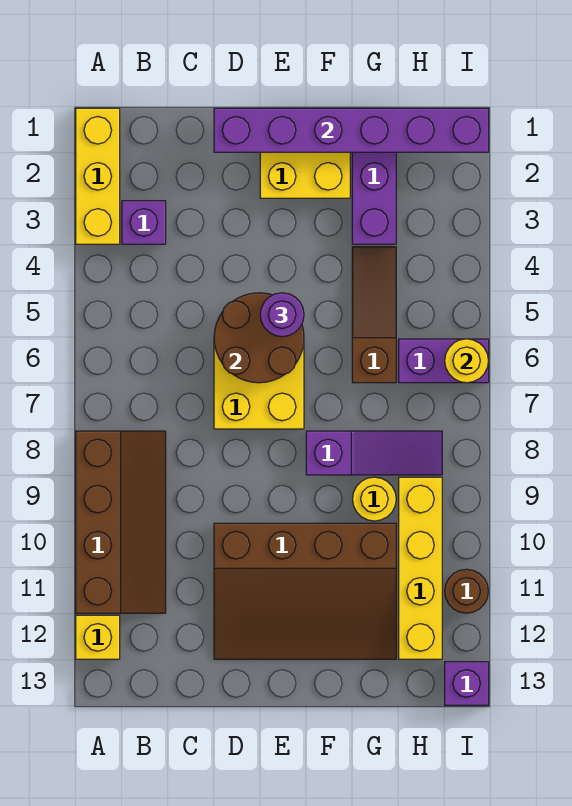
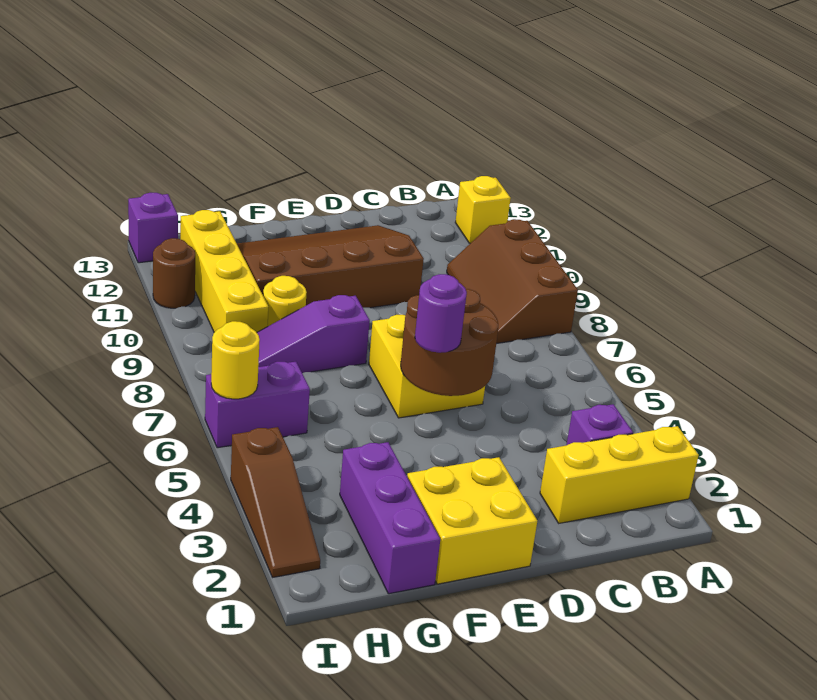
yellow 1x3 brick [76,108,120,244] -> yellow 1x3 brick turned to [540,426,699,523]
brown 2x4 slope [76,431,166,613] -> brown 2x3 slope [447,219,578,343]
purple 1x6 brick [214,108,489,152] -> none
brown 1x3 slope [352,247,396,383] -> brown 1x3 slope moved to [231,427,320,577]

